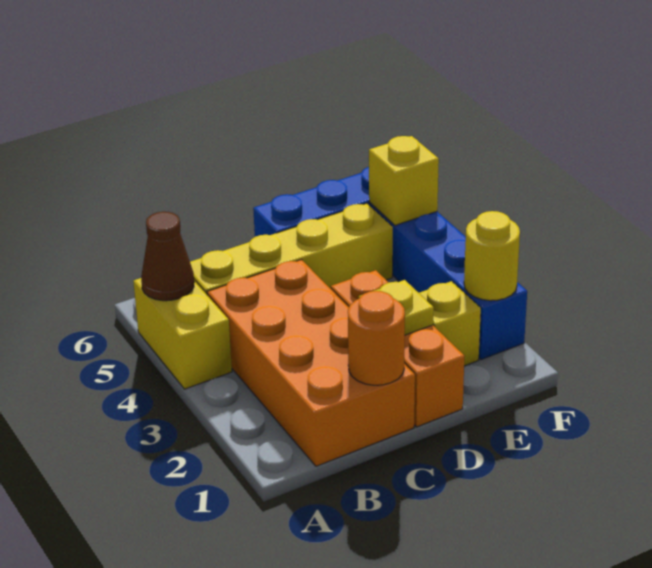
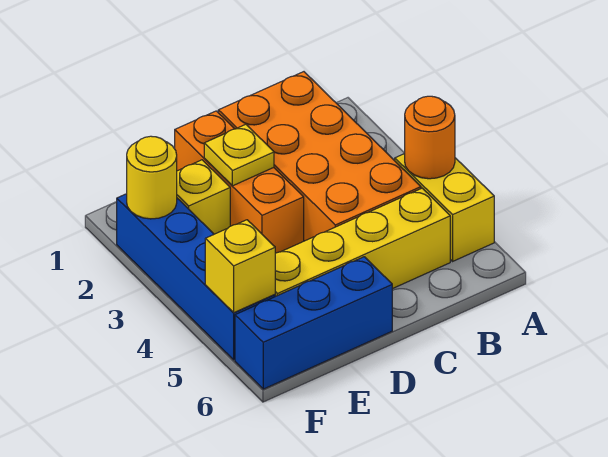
brown 1x1 cone [141,212,194,301] -> none
orange 1x1 round brick [348,291,405,385] -> orange 1x1 round brick moved to [405,96,455,179]

